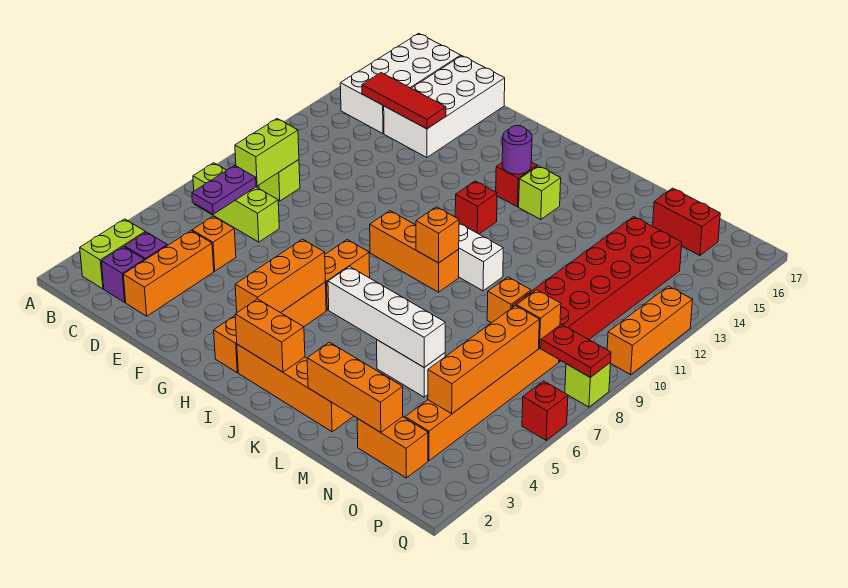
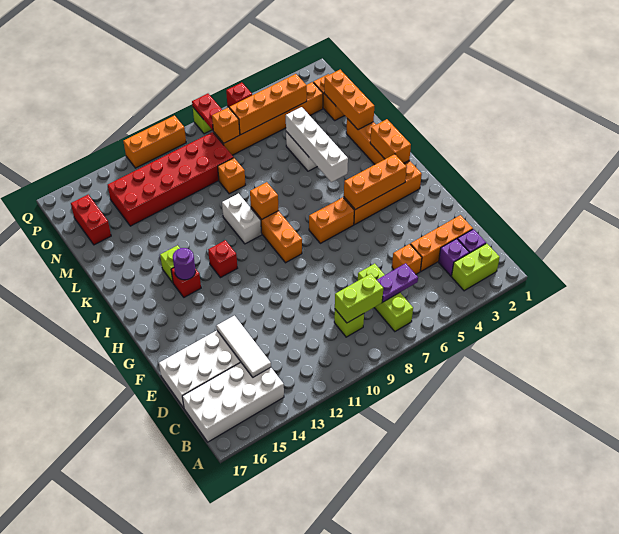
red 1x3 tile [362,73,446,129] -> white 1x3 tile [216,315,271,377]

